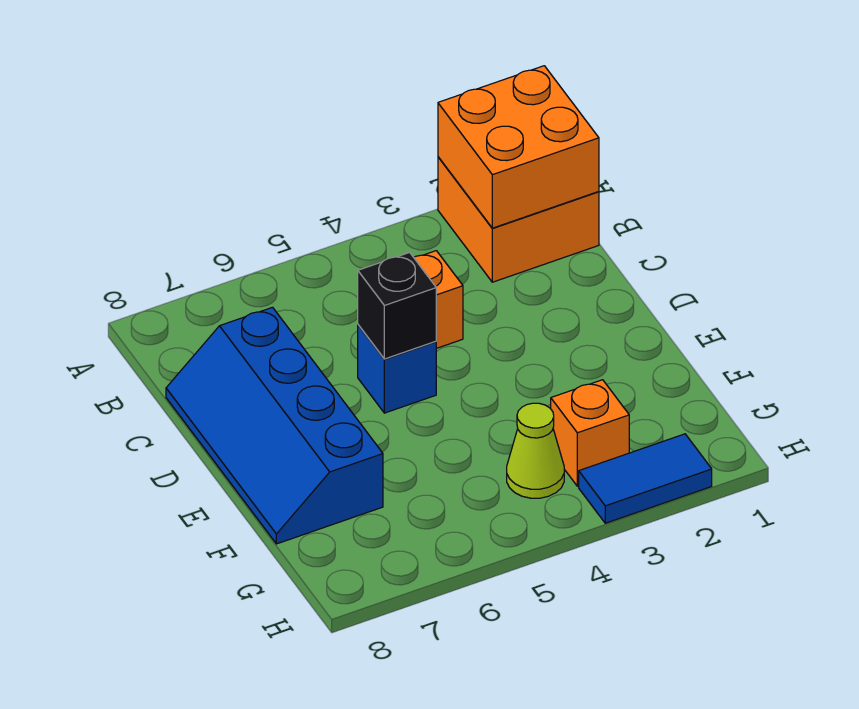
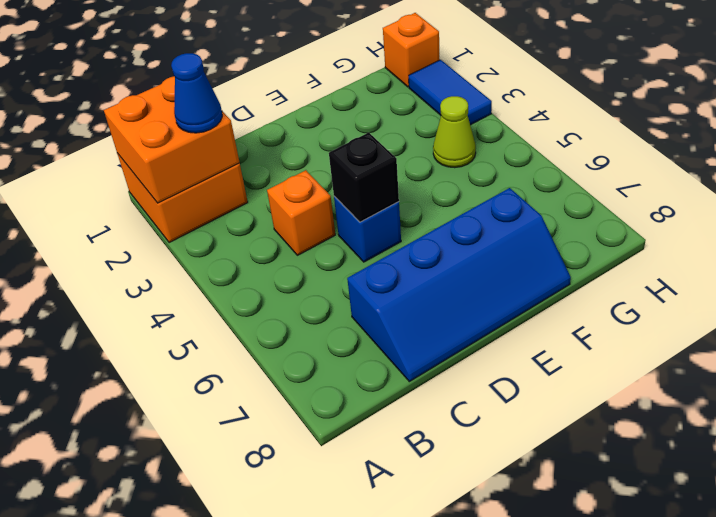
none -> blue 1x1 cone [171,53,222,133]
orange 1x1 brick [551,380,629,486] -> orange 1x1 brick moved to [383,13,440,87]

